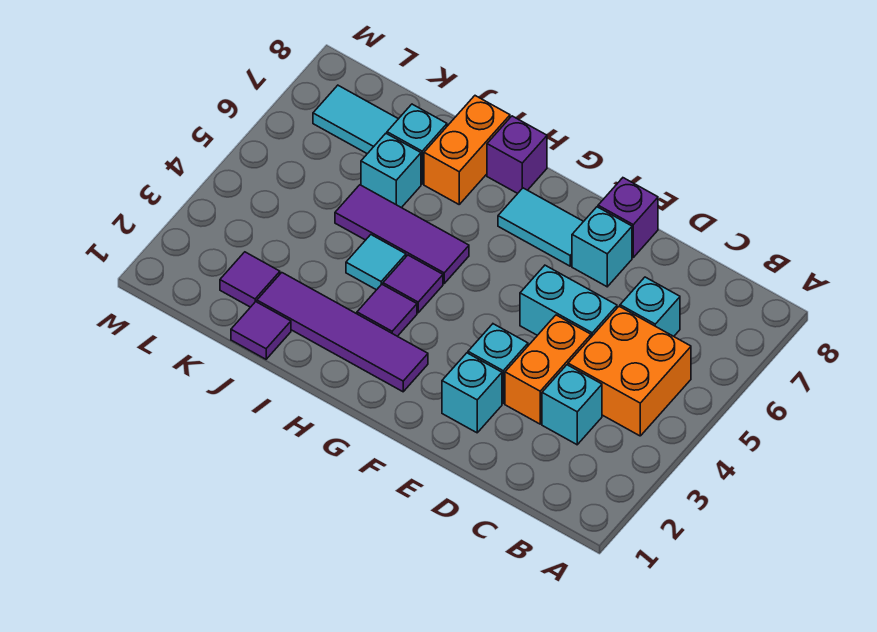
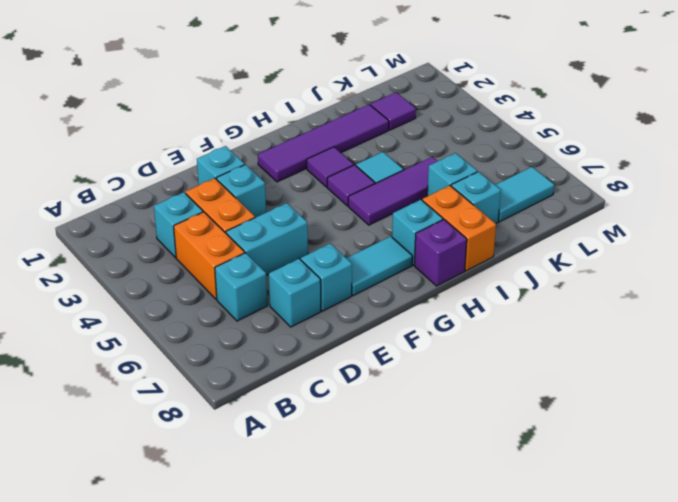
orange 2x2 brick [568,306,691,436] -> orange 1x2 brick [174,212,245,299]
none -> cyan 1x1 brick [269,259,321,327]
purple 1x1 brick [598,178,658,257] -> none
none -> cyan 1x1 brick [392,200,443,265]
purple 1x1 tile [231,302,291,359] -> none

